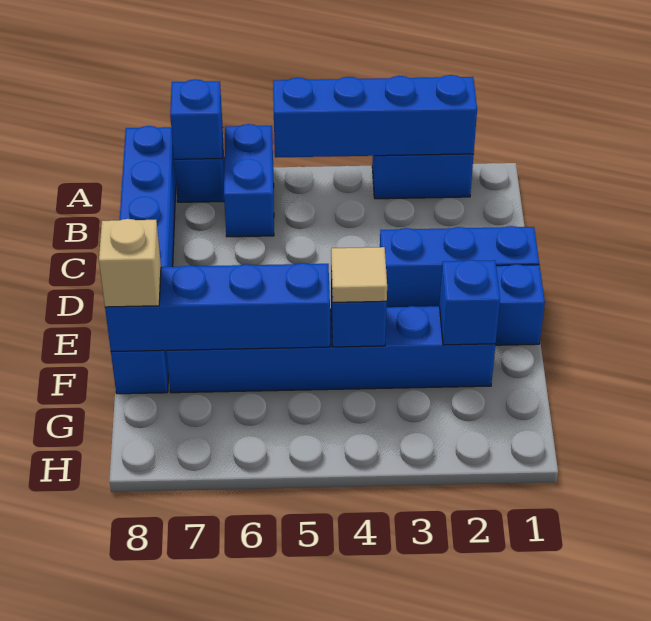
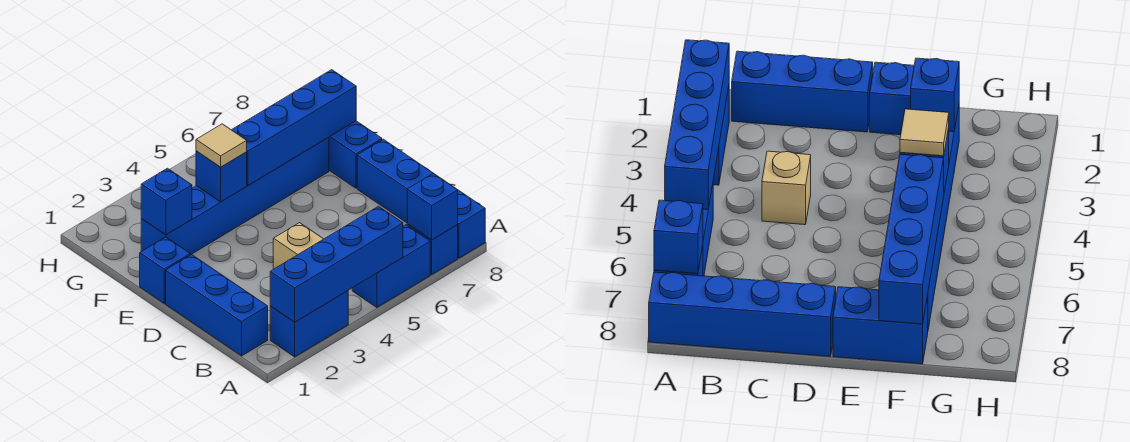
blue 1x2 brick [224,124,274,237] -> blue 1x2 brick turned to [352,225,430,307]
blue 1x3 brick [380,226,539,307] -> blue 1x3 brick turned to [166,254,268,356]
tan 1x1 brick [99,219,161,307] -> tan 1x1 brick moved to [273,223,323,269]

